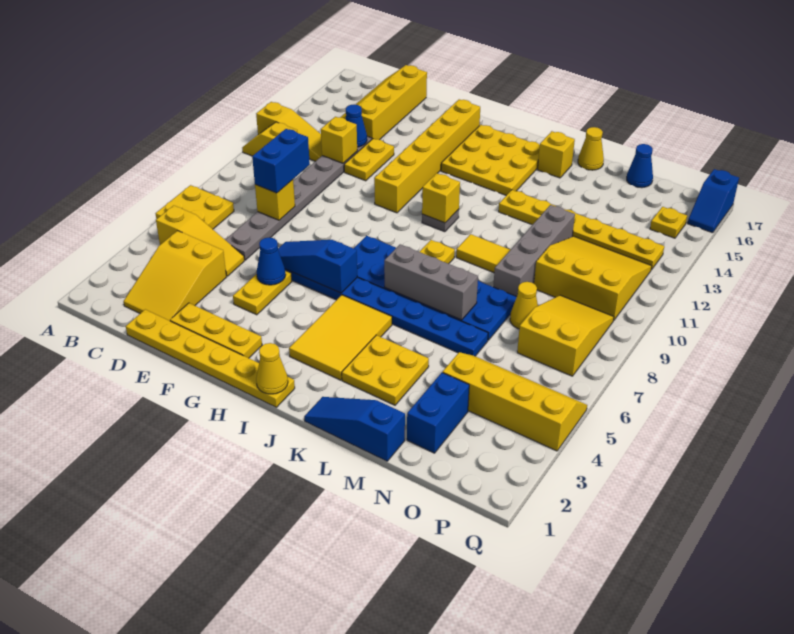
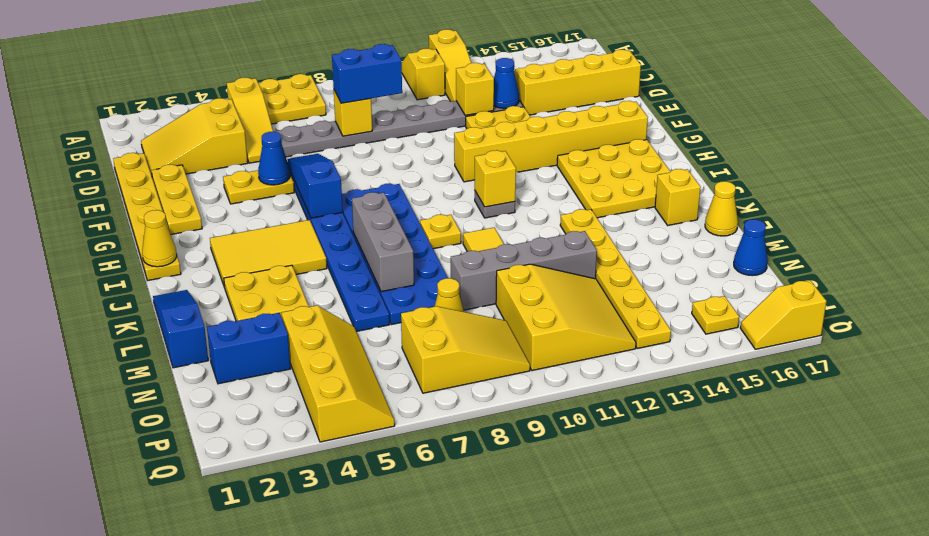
blue 1x2 slope [688,169,739,233] -> yellow 1x2 slope [740,280,826,349]

